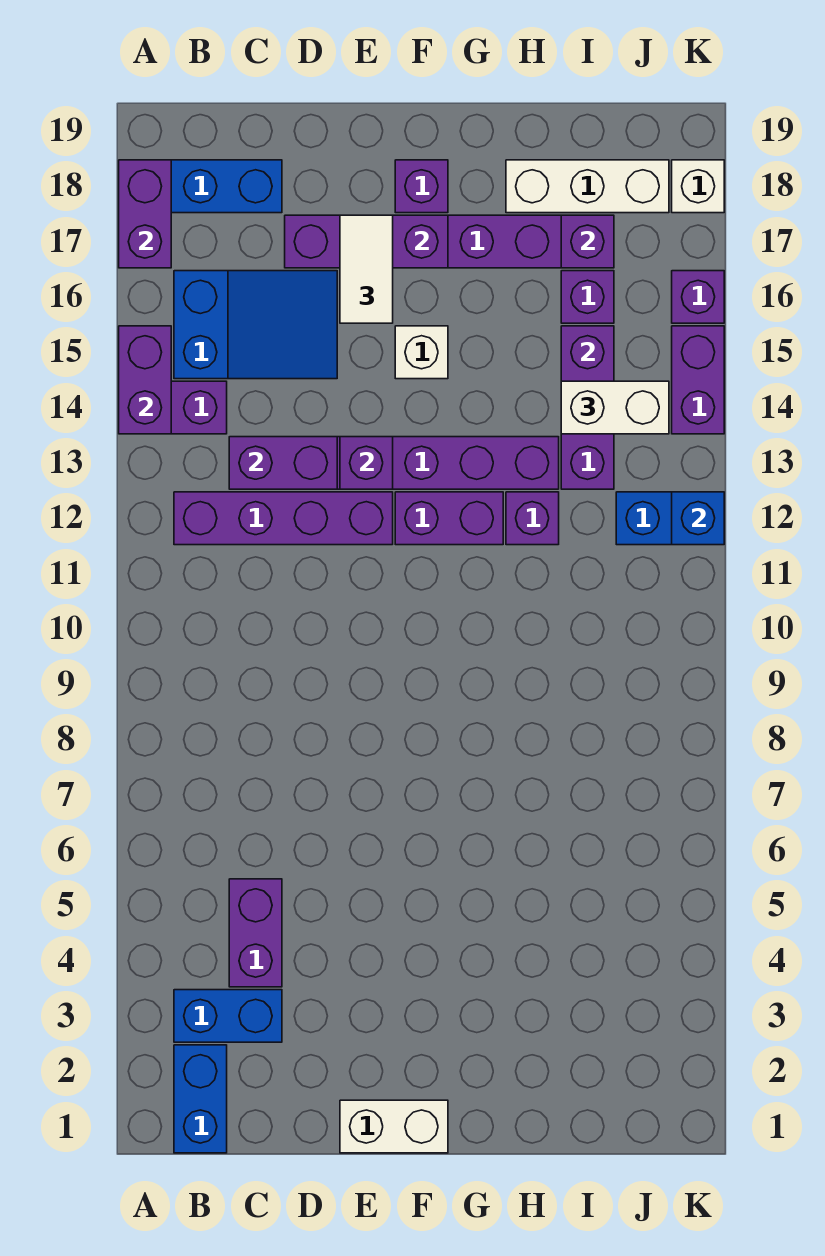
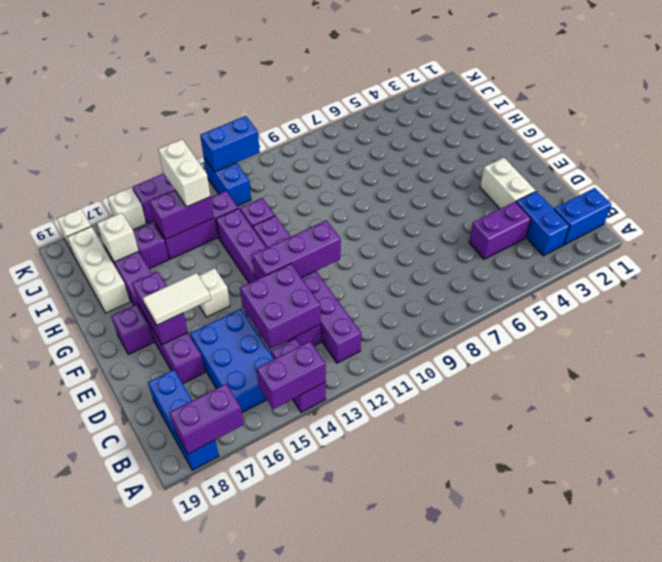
blue 2x3 slope [174,271,337,379] -> blue 2x3 brick [190,309,274,413]
purple 1x2 brick [229,437,337,489] -> purple 2x2 brick [240,264,321,349]
white 1x2 brick [340,1100,448,1153] -> white 1x2 brick moved to [480,158,535,209]
purple 1x1 brick [340,437,393,489] -> purple 1x3 brick [252,220,341,279]
purple 1x1 brick [561,215,614,268] -> white 1x1 brick [97,213,139,262]
blue 1x1 brick [672,492,724,545] -> blue 1x2 brick [200,116,260,172]
purple 1x1 brick [672,271,724,323] -> white 1x1 brick [107,187,146,230]

